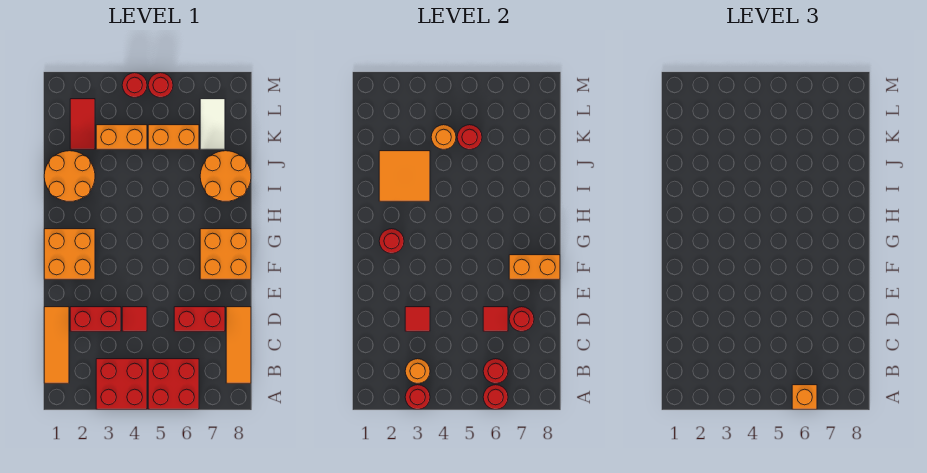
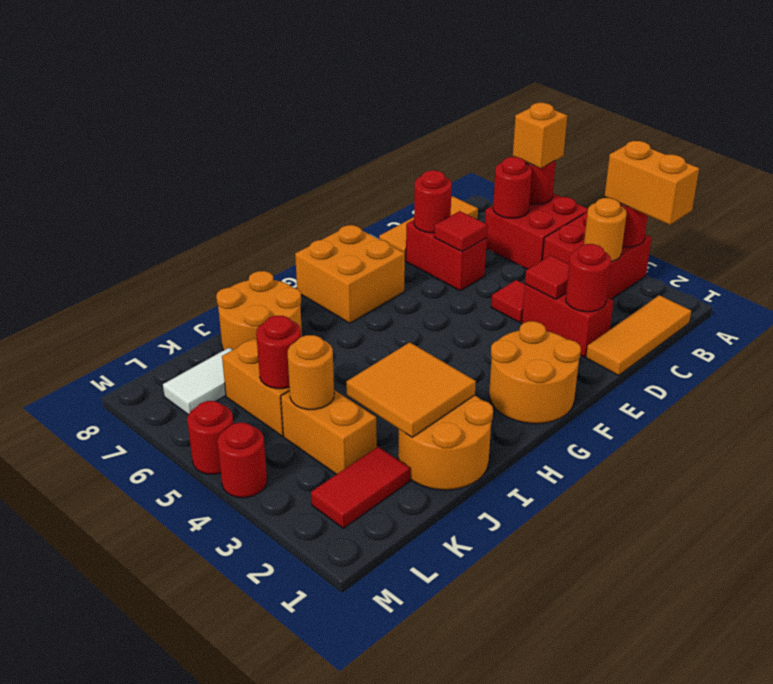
orange 2x2 brick [44,229,95,279] -> orange 2x2 round brick [489,321,581,424]
orange 1x2 brick [509,255,560,279] -> orange 1x2 brick moved to [605,141,699,225]
red 1x1 round brick [379,229,404,253] -> red 1x1 round brick moved to [566,244,611,312]

